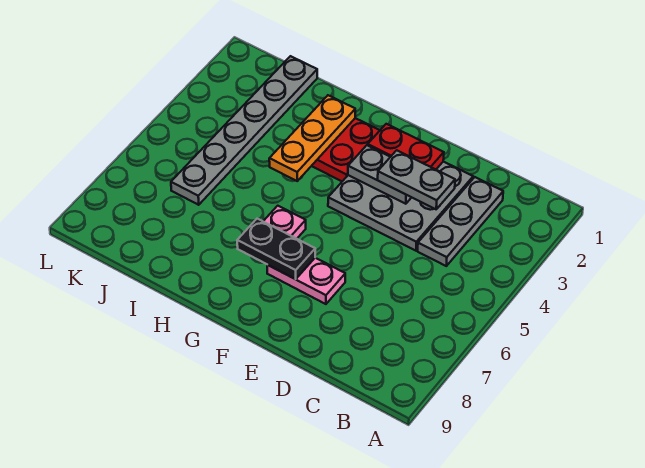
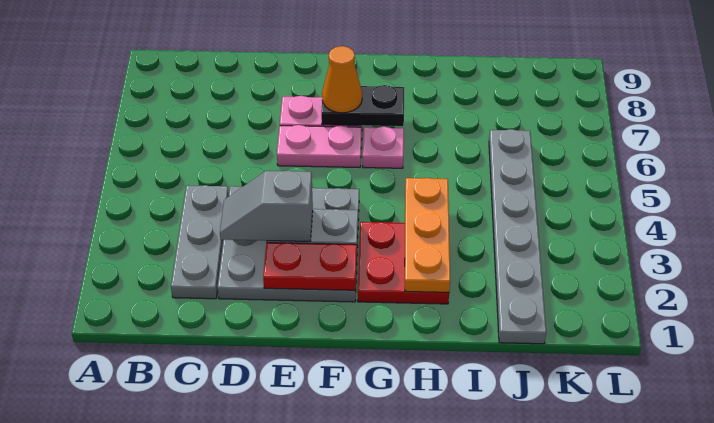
grey 1x2 plate [378,150,455,209] -> grey 1x2 slope [220,170,313,241]
none -> pink 1x2 plate [277,125,362,168]
none -> orange 1x1 cone [322,46,362,113]

